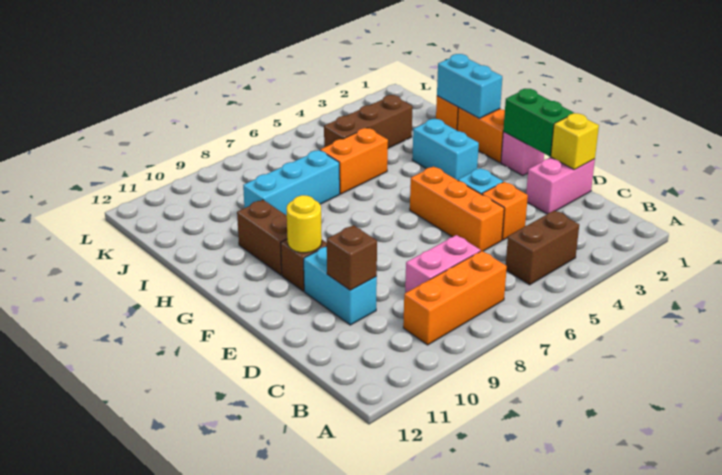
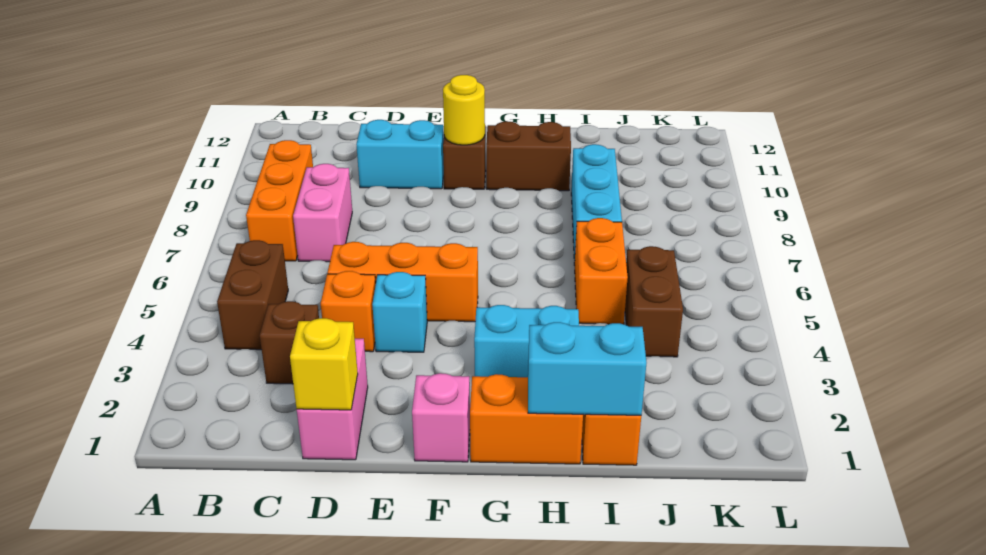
brown 1x1 brick [326,225,377,290] -> brown 1x1 brick moved to [260,301,319,384]
green 1x2 brick [503,89,574,156] -> none
brown 1x3 brick [324,95,413,148] -> brown 1x2 brick [625,246,683,357]

